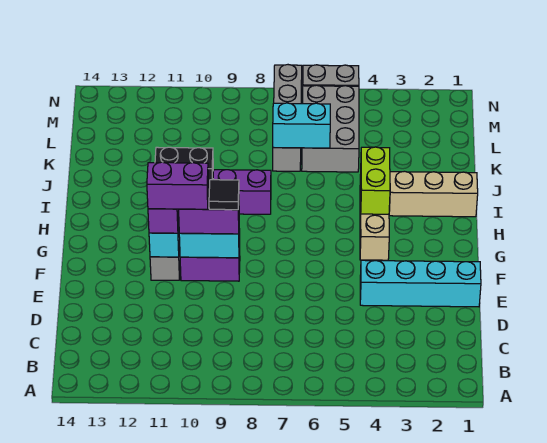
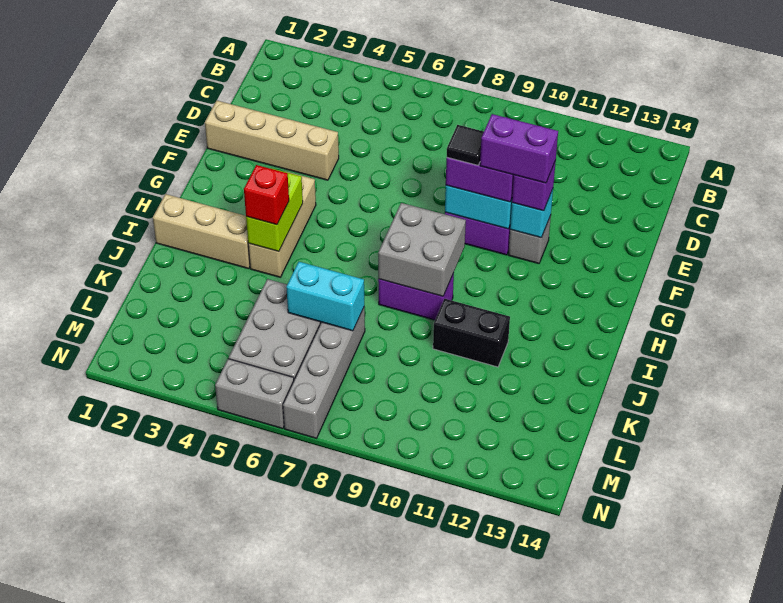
cyan 1x4 brick [360,260,481,307] -> tan 1x4 brick [205,101,339,180]
none -> grey 2x2 brick [378,203,466,296]
none -> red 1x1 brick [244,165,289,225]

